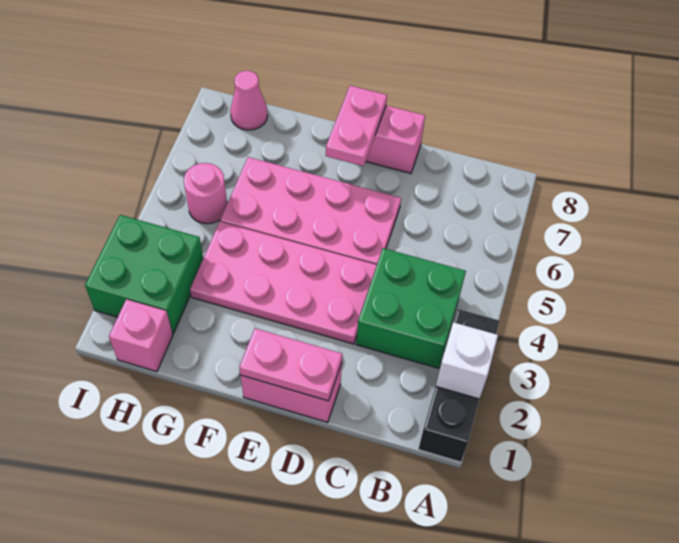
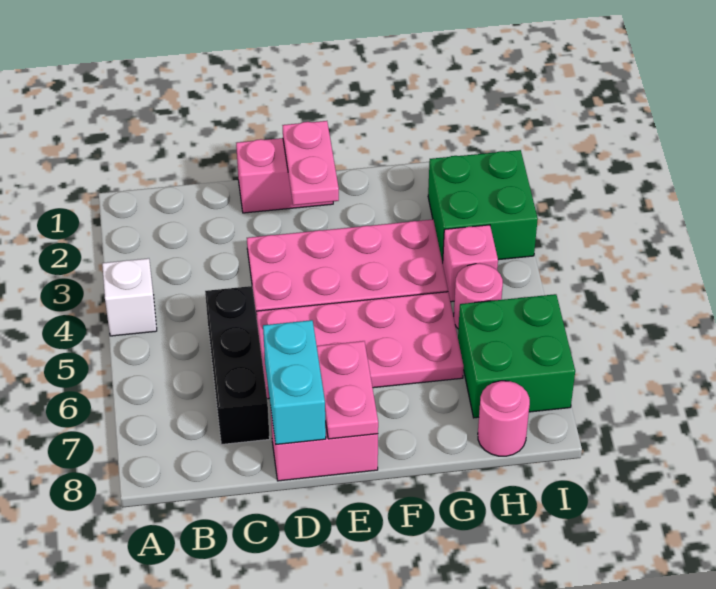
black 1x3 brick [419,309,500,462] -> black 1x3 brick moved to [205,286,270,445]
white 1x1 brick [436,322,498,399] -> white 1x1 brick moved to [102,258,157,336]
green 2x2 brick [356,248,466,368] -> green 2x2 brick moved to [458,294,575,418]
pink 1x2 plate [239,329,342,401] -> pink 1x2 plate turned to [283,121,339,205]
none -> cyan 1x2 brick [263,320,326,444]
pink 1x1 brick [109,299,173,372] -> pink 1x1 brick moved to [443,225,498,302]
pink 1x1 cone [230,71,268,130] -> pink 1x1 round brick [478,381,530,456]

